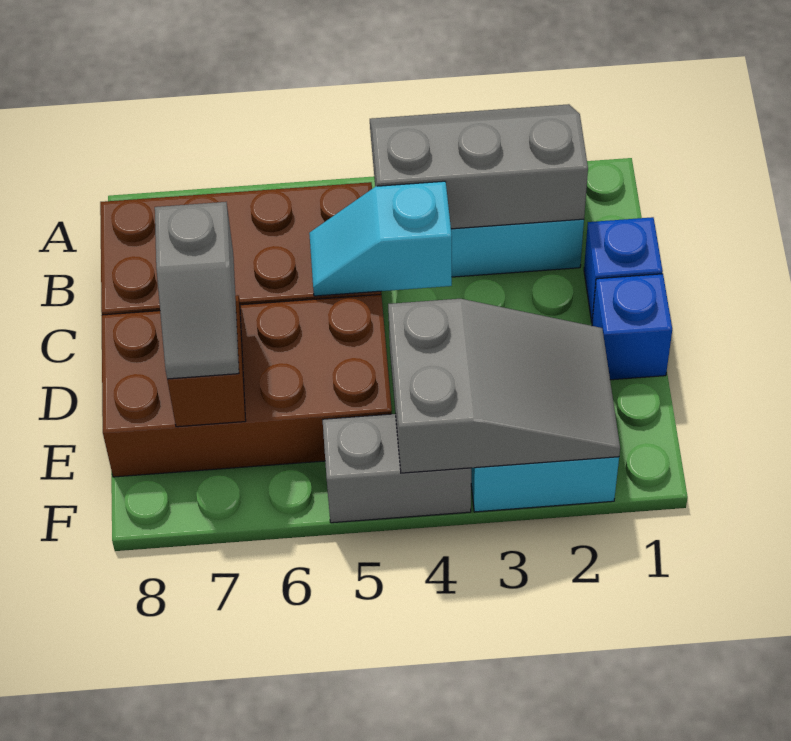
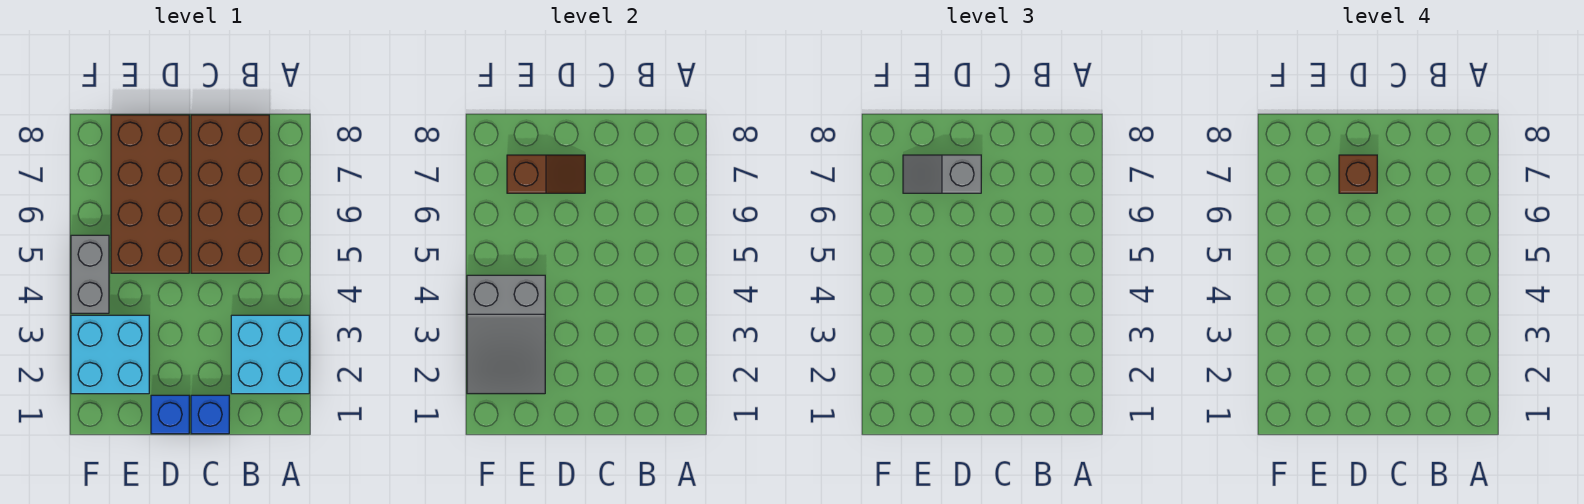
grey 2x3 slope [370,104,588,229] -> none
cyan 1x2 slope [309,181,452,296] -> none
none -> brown 1x1 brick [1339,155,1377,193]

